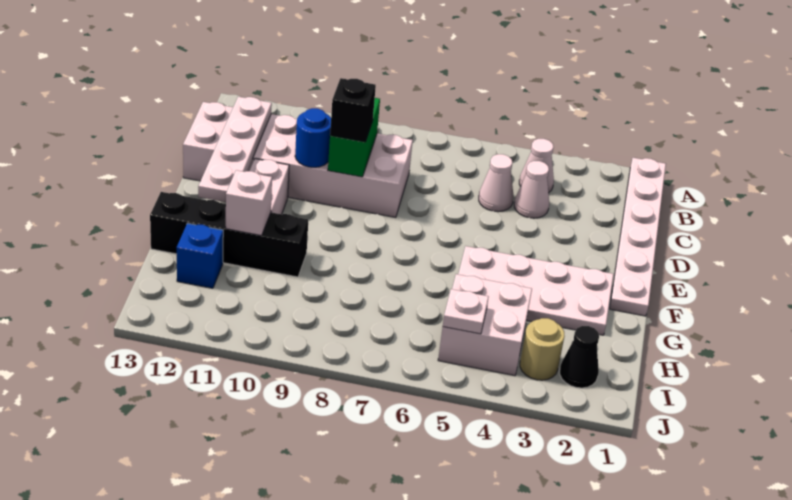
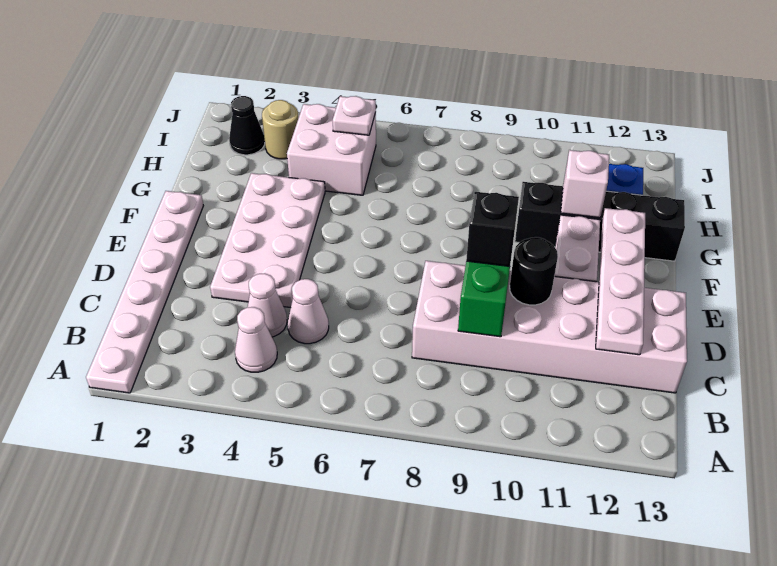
blue 1x1 round brick [295,108,331,167] -> black 1x1 round brick [510,237,558,305]
white 2x4 plate [458,246,614,335] -> white 2x4 plate turned to [210,173,325,308]

